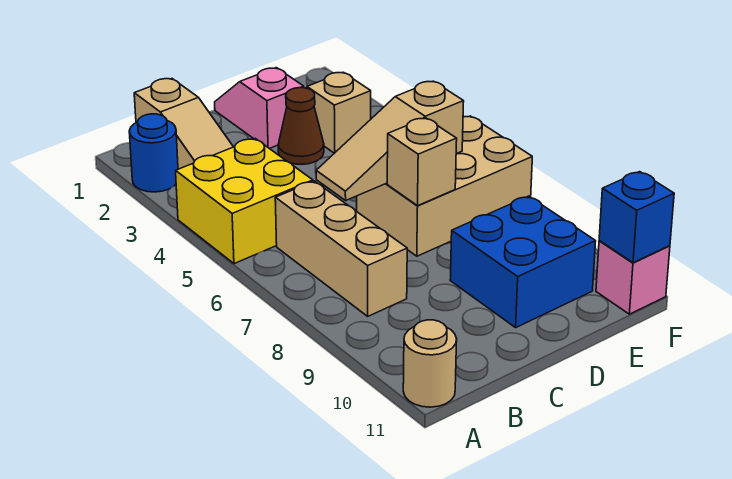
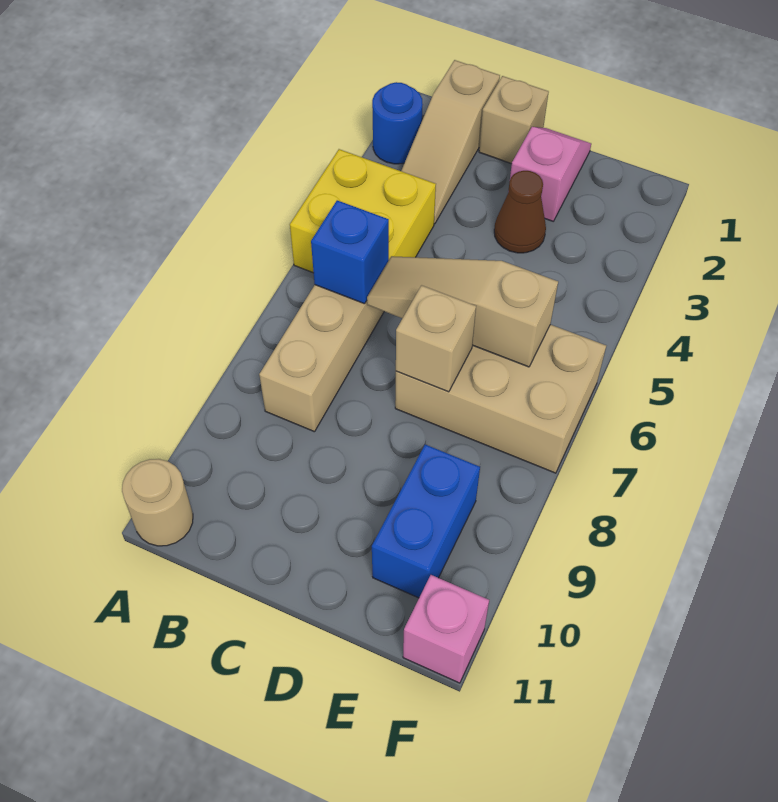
blue 2x2 brick [450,196,596,327] -> blue 1x2 brick [372,444,480,598]
tan 1x1 brick [307,72,371,153] -> tan 1x1 brick moved to [479,76,549,164]
blue 1x1 brick [599,172,674,263] -> blue 1x1 brick moved to [311,200,389,304]

